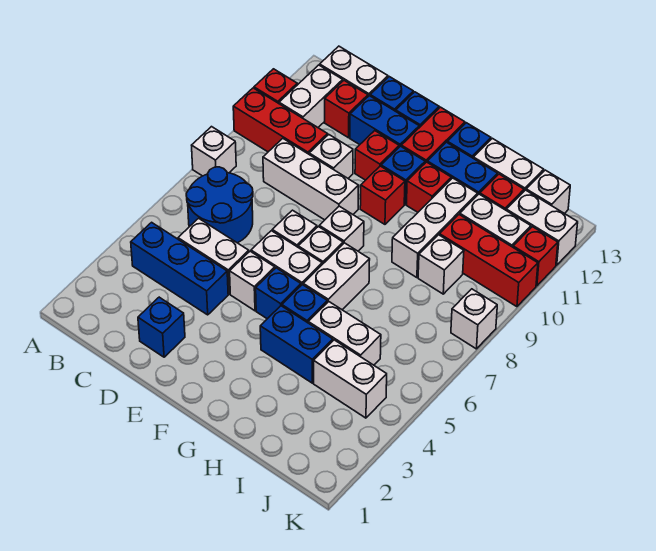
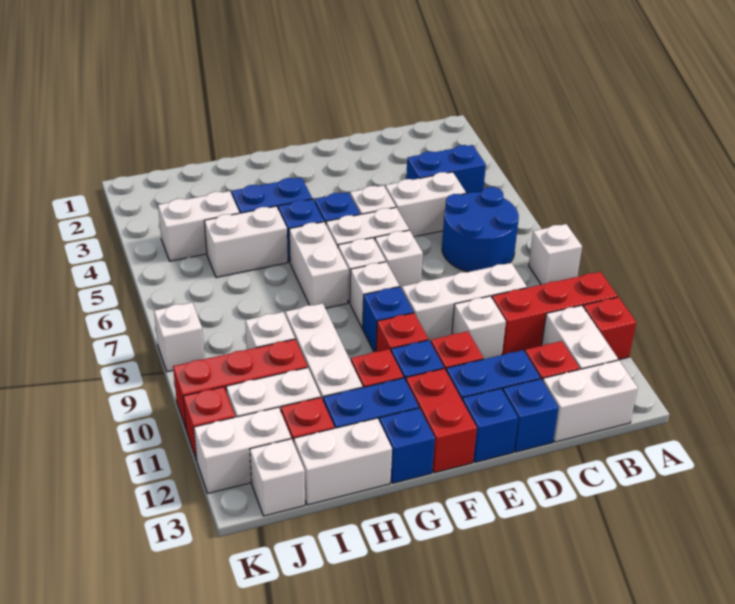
blue 1x3 brick [131,222,228,315] -> blue 1x2 brick [406,145,486,193]
blue 1x1 brick [138,297,185,357] -> blue 1x1 brick moved to [363,287,414,352]

